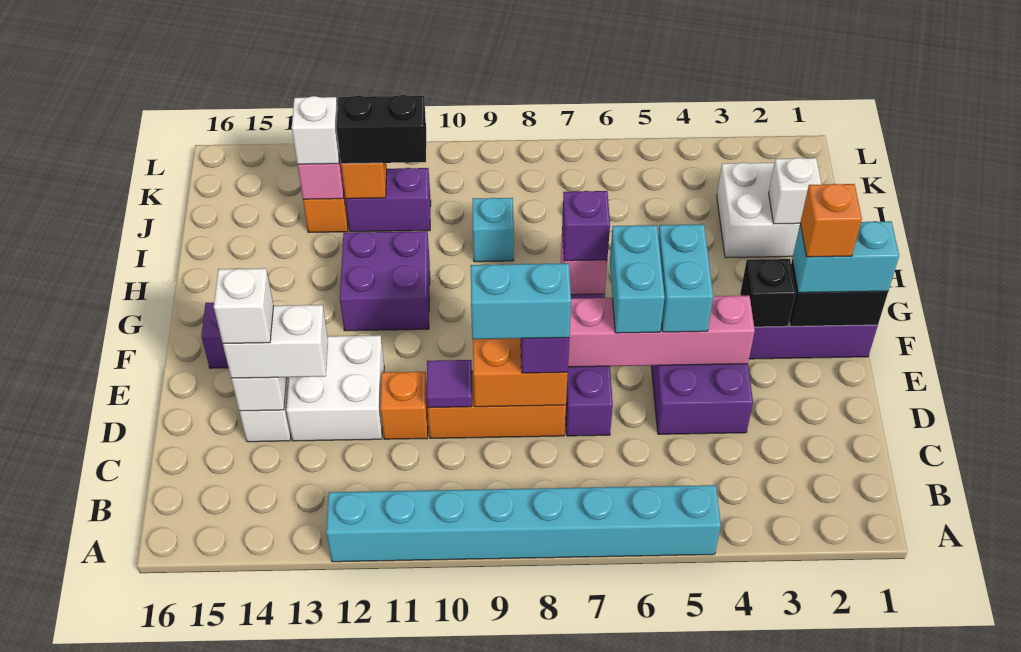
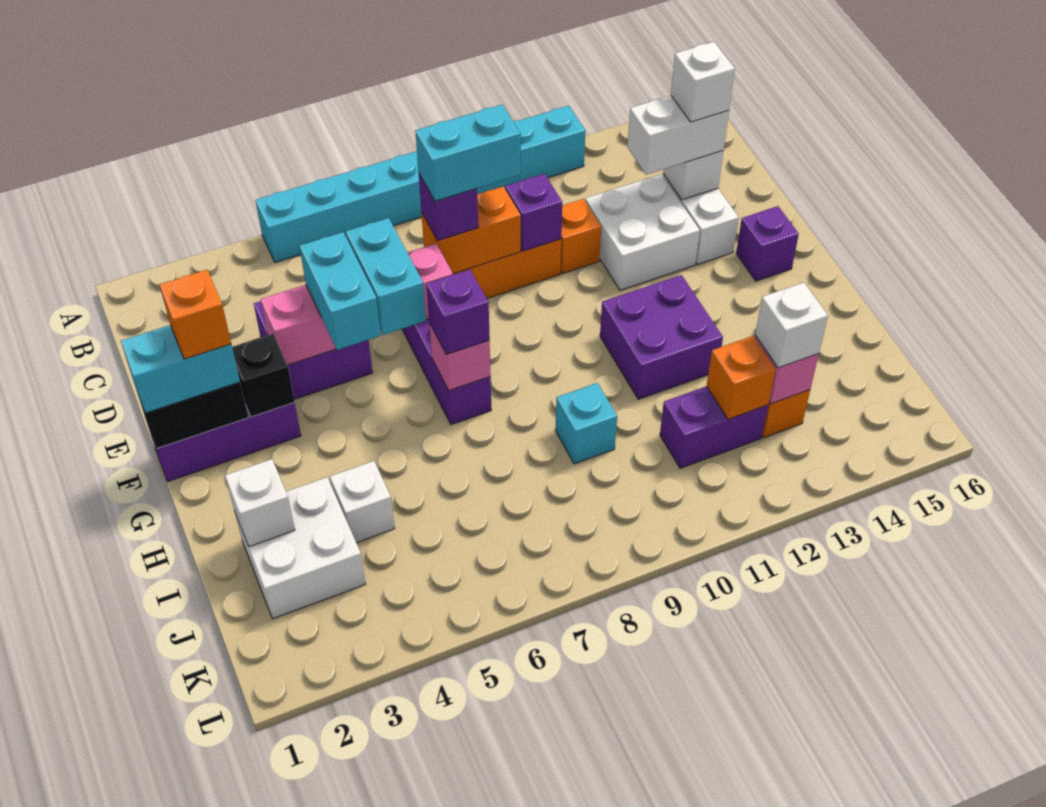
purple 1x1 tile [427,360,472,408] -> purple 1x1 brick [505,174,562,251]
none -> white 1x1 brick [330,461,395,543]
black 1x2 brick [336,95,426,164] -> none

